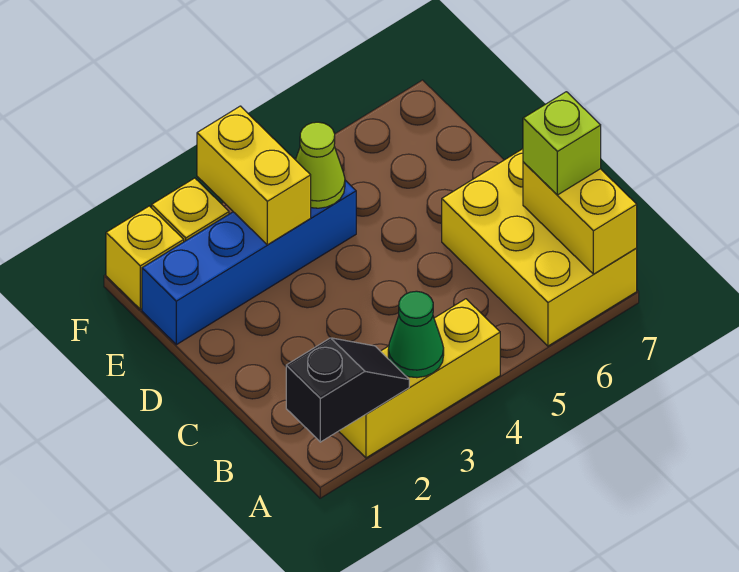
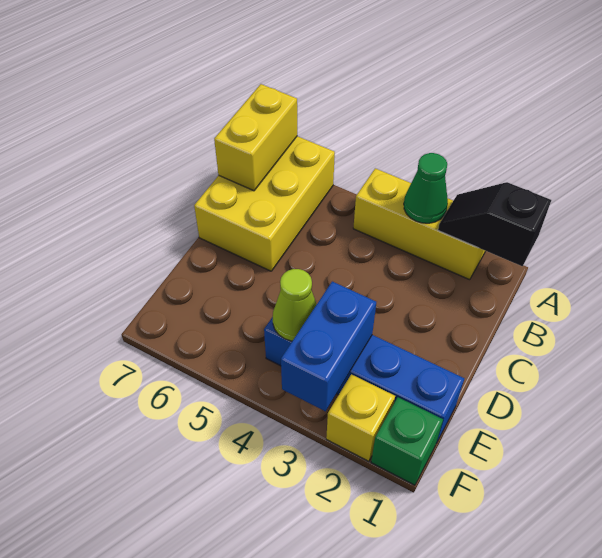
lime 1x1 brick [523,92,601,195] -> none
yellow 1x2 brick [197,106,311,245] -> blue 1x2 brick [281,281,376,411]
yellow 1x1 brick [106,206,184,309] -> green 1x1 brick [371,397,443,485]

